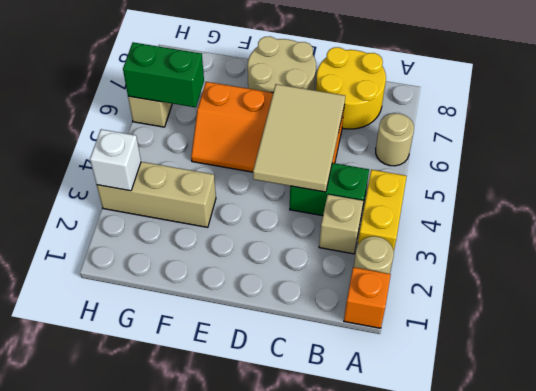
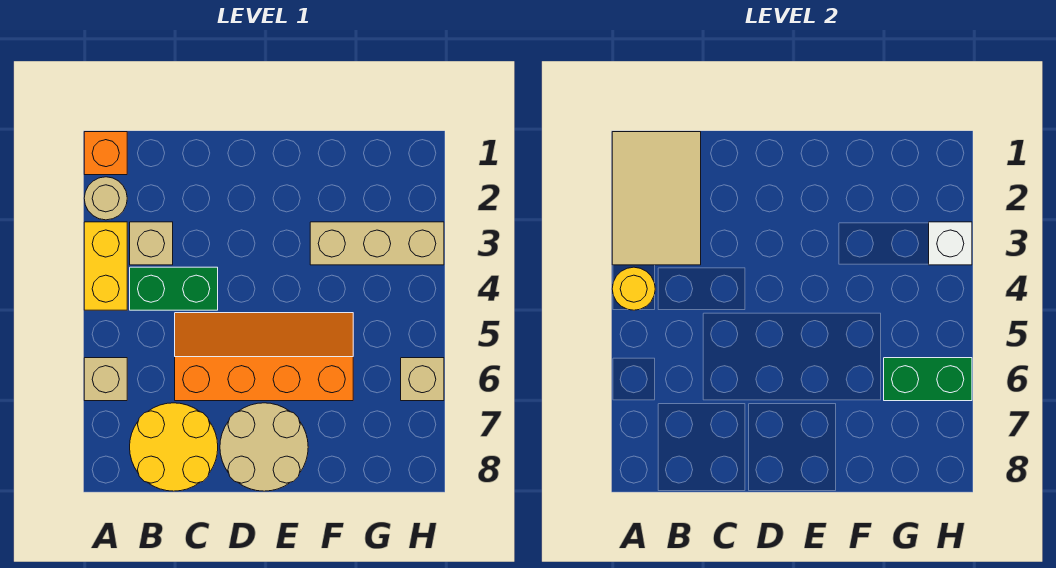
none -> yellow 1x1 round brick [612,267,655,310]
tan 1x1 round brick [376,113,414,166] -> tan 1x1 brick [84,358,127,401]
tan 2x3 tile [253,84,345,192] -> tan 2x3 tile moved to [612,132,701,265]

